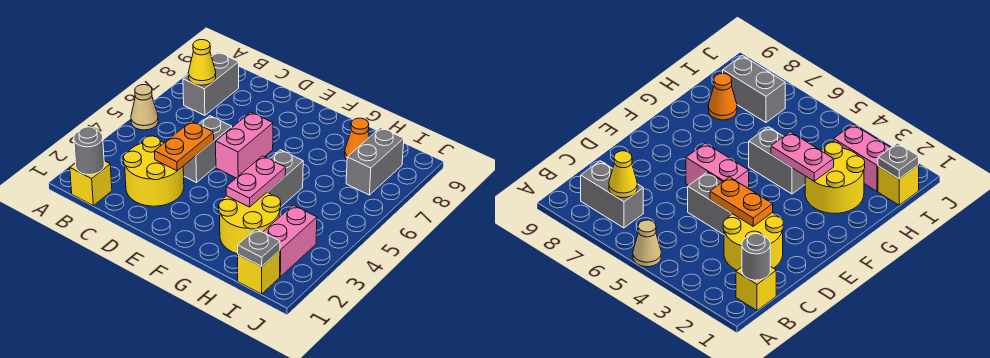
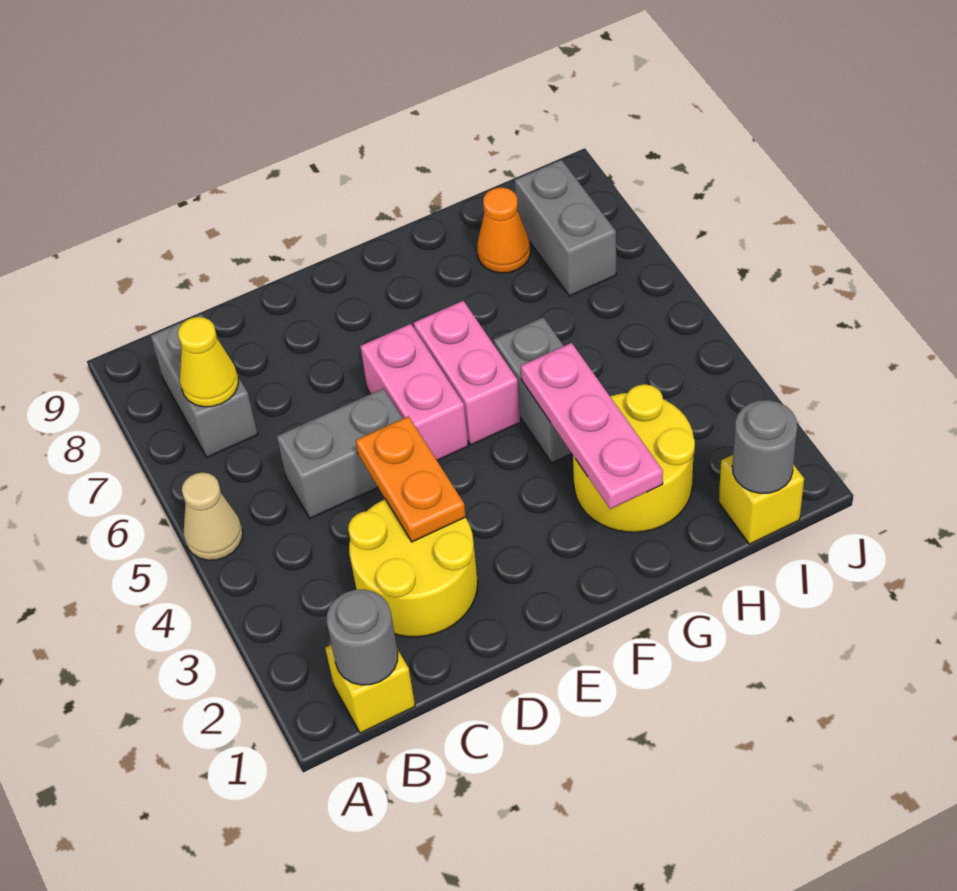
grey 1x2 brick [183,116,232,183] -> grey 1x2 brick turned to [277,388,403,518]
pink 1x2 plate [226,156,286,207] -> pink 1x3 plate [521,343,663,509]
grey 1x1 plate [238,229,280,266] -> grey 1x1 round brick [732,400,797,493]
pink 1x2 brick [263,205,317,277] -> pink 1x2 brick moved to [414,301,521,445]

